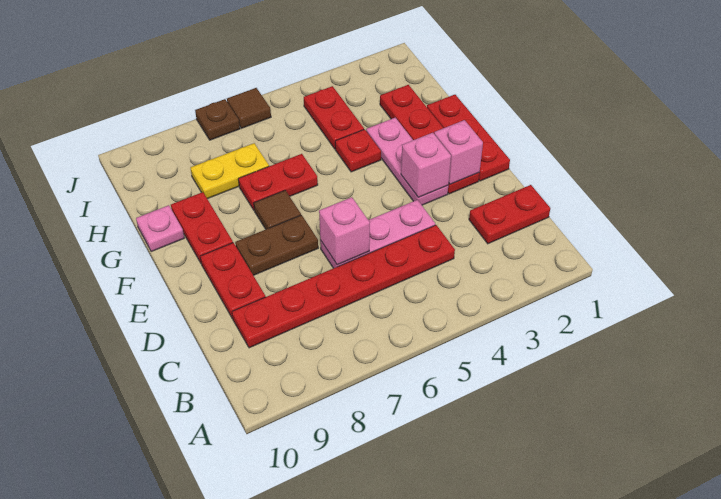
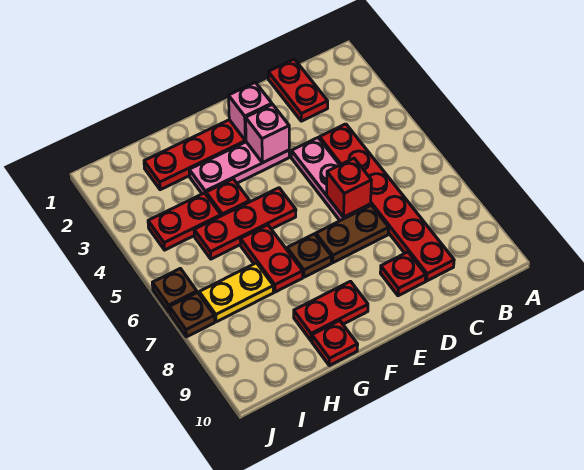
pink 1x1 brick [319,197,370,265] -> red 1x1 brick [327,158,371,217]
red 1x2 plate [200,243,265,319] -> red 1x1 plate [380,252,426,296]
red 1x3 plate [427,95,510,181] -> red 1x3 plate moved to [194,188,296,259]
brown 1x2 plate [235,215,318,275] -> brown 1x2 plate turned to [316,205,389,263]
brown 1x1 tile [254,190,301,229] -> brown 1x1 plate [287,234,332,277]
pink 1x1 plate [136,205,184,252] -> red 1x1 plate [312,321,358,366]
yellow 1x2 plate [190,143,269,199] -> yellow 1x2 plate turned to [199,263,274,322]
brown 1x1 tile [227,88,271,128] -> brown 1x1 plate [152,268,197,313]

